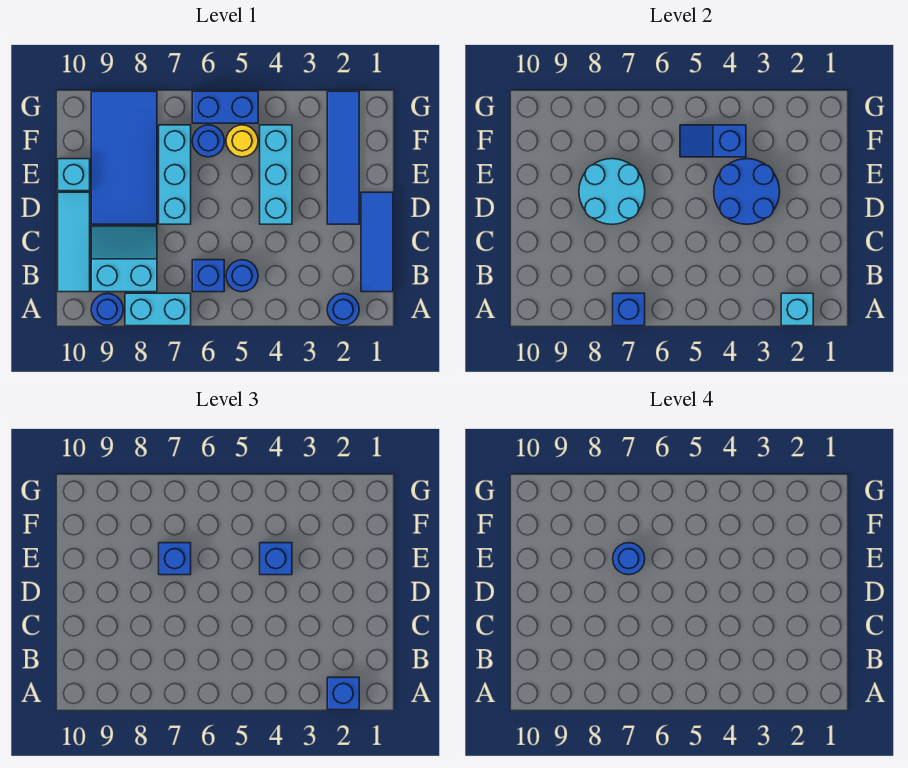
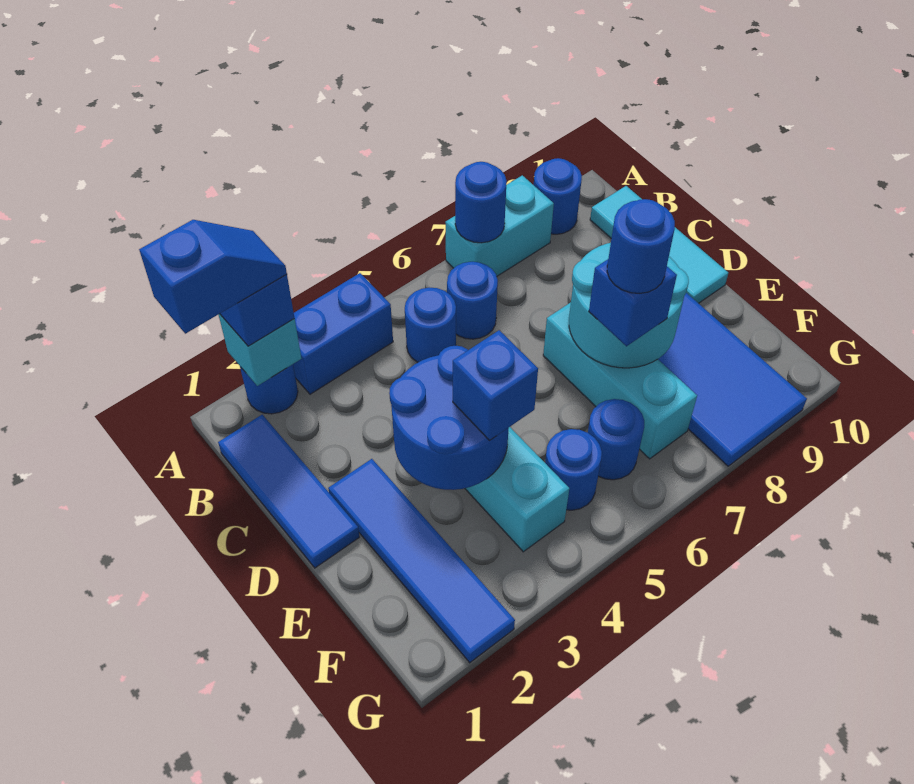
blue 1x1 brick [613,293,645,326] -> blue 1x1 round brick [455,162,507,243]
blue 1x1 brick [192,260,224,292] -> blue 1x1 round brick [447,262,498,339]
cyan 2x2 slope [91,226,157,292] -> none
cyan 1x1 brick [58,159,90,191] -> none
blue 1x2 slope [680,125,746,157] -> blue 1x2 slope moved to [139,220,287,334]
yellow 1x1 round brick [226,125,258,157] -> blue 1x1 round brick [545,429,602,510]
blue 1x2 brick [192,91,258,123] -> blue 1x2 brick moved to [293,273,393,394]

